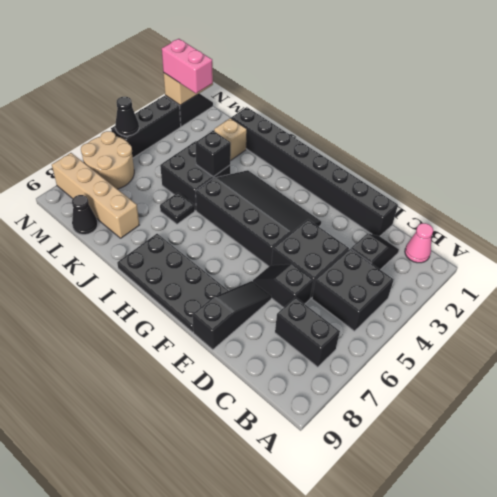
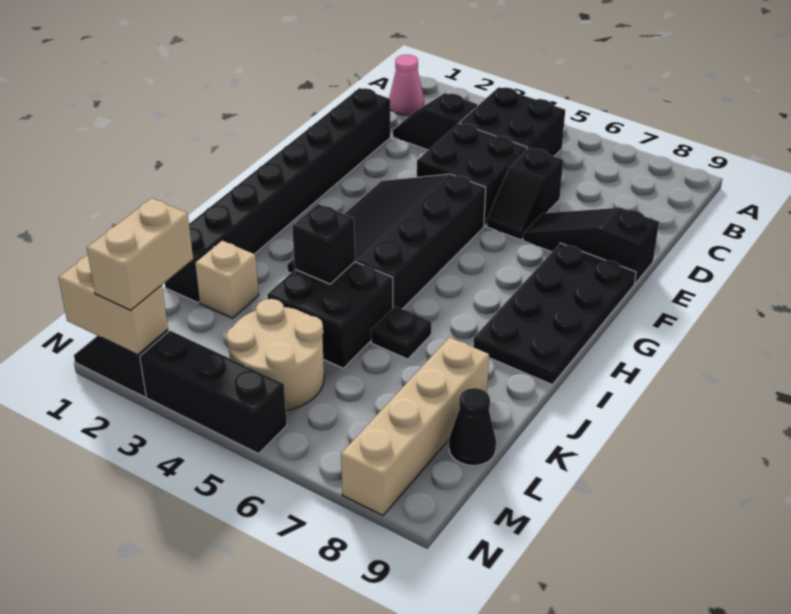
black 1x2 brick [275,297,340,367] -> none
pink 1x2 brick [162,39,213,93] -> tan 1x2 brick [87,198,193,310]
tan 2x2 round brick [81,131,134,189] -> tan 2x2 round brick moved to [226,299,324,410]
black 1x1 cone [115,97,139,136] -> none

